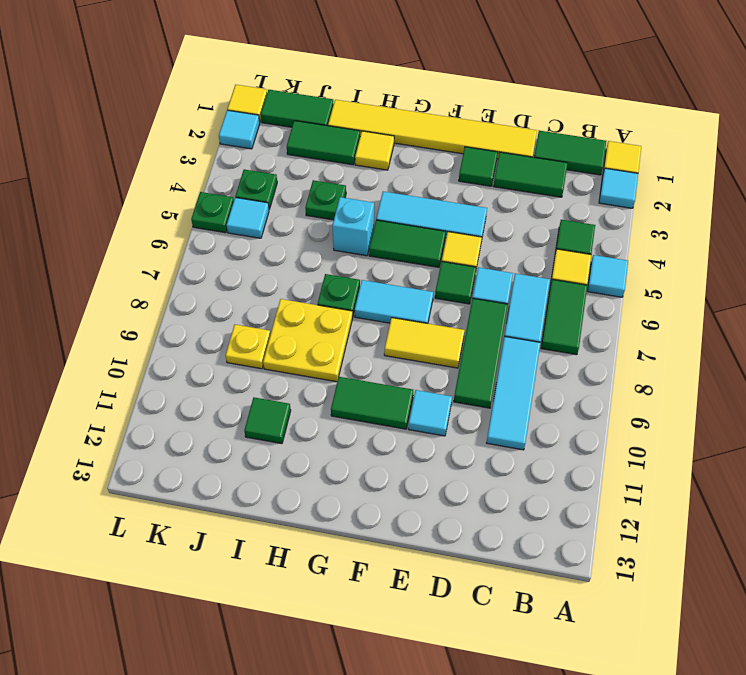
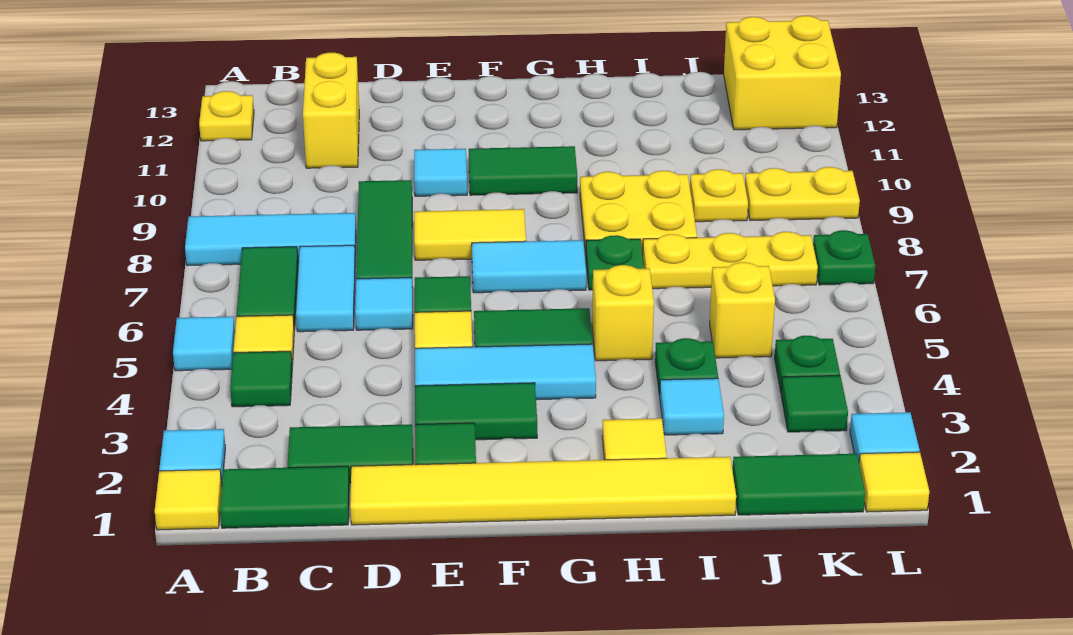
none -> yellow 1x1 plate [199,91,254,141]
cyan 1x3 tile [487,336,541,450] -> cyan 1x3 tile turned to [185,213,356,266]
none -> yellow 1x2 brick [303,53,359,168]
cyan 1x1 brick [332,197,374,256] -> yellow 1x1 brick [592,265,654,361]
green 1x2 tile [287,121,360,165] -> green 1x2 tile moved to [415,383,537,440]
none -> yellow 1x3 plate [642,232,818,289]
green 1x1 tile [244,397,291,444] -> green 1x1 tile moved to [781,376,848,432]
none -> yellow 1x1 brick [710,262,775,358]
cyan 1x1 tile [227,197,269,238] -> cyan 1x1 tile moved to [660,378,724,435]
none -> yellow 1x2 plate [745,167,860,220]
none -> yellow 2x2 brick [724,16,841,130]
green 1x1 plate [191,192,234,233] -> green 1x1 plate moved to [813,230,875,285]

